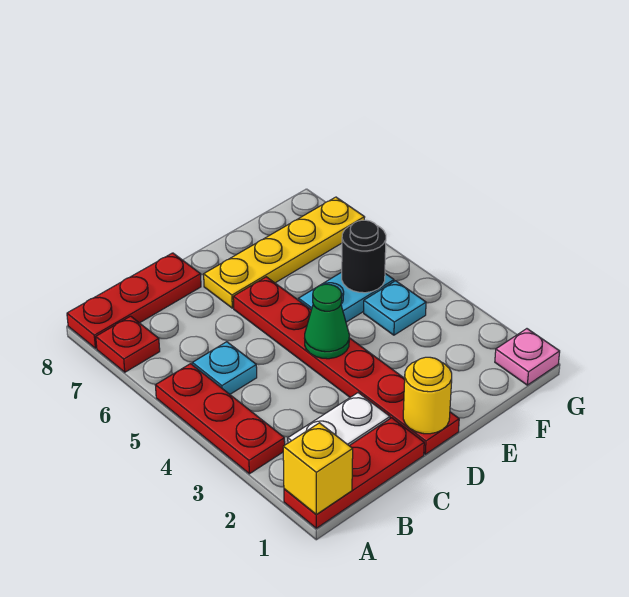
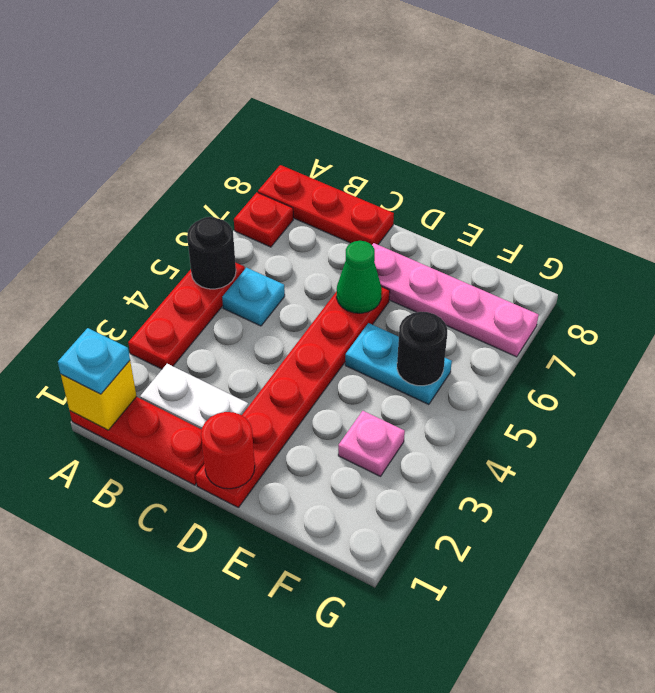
none -> black 1x1 round brick [187,217,236,289]
yellow 1x1 round brick [403,357,452,434] -> red 1x1 round brick [201,412,255,489]
green 1x1 cone [305,284,349,359] -> green 1x1 cone moved to [336,241,382,313]
yellow 1x4 plate [204,197,365,308] -> pink 1x4 plate [372,243,539,357]
cyan 1x1 plate [364,281,426,335] -> cyan 1x1 plate moved to [58,328,130,394]
pink 1x1 plate [495,329,560,385] -> pink 1x1 plate moved to [338,411,405,476]

